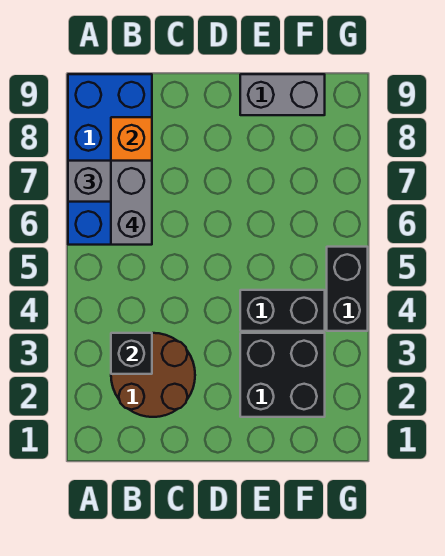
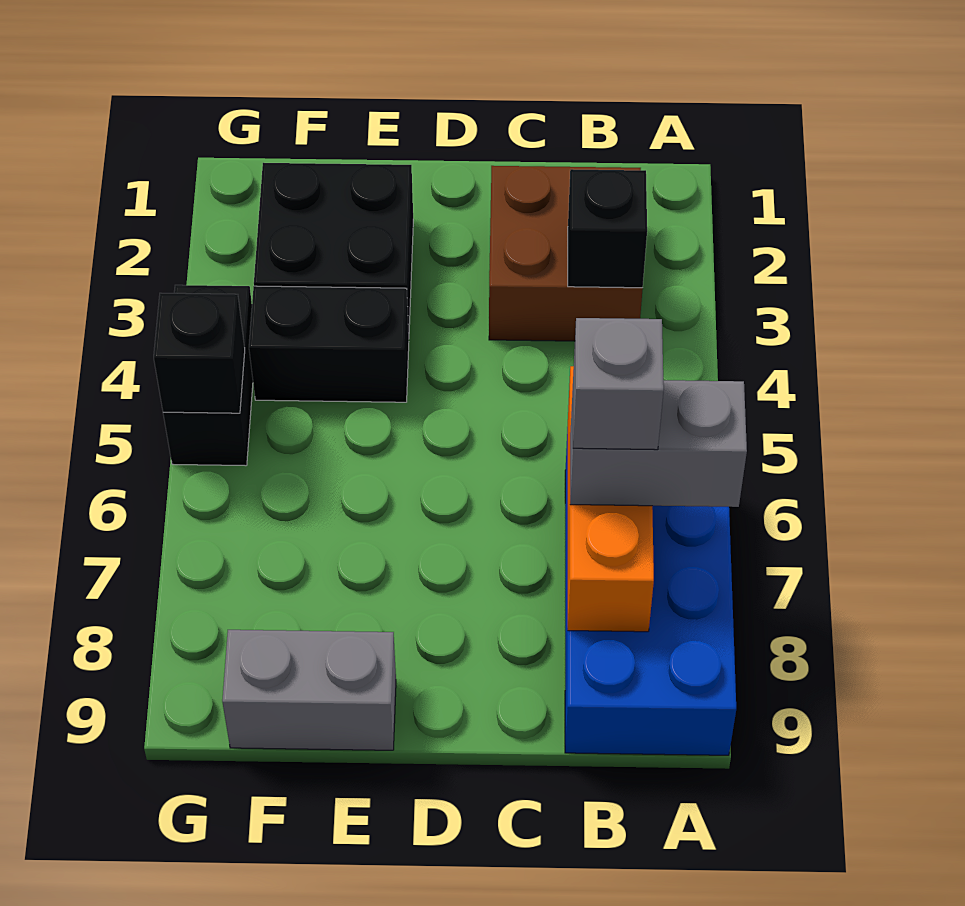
brown 2x2 round brick [111,333,195,417] -> brown 2x2 brick [489,166,643,341]
grey 1x2 brick [111,161,152,245] -> grey 1x1 brick [573,318,664,450]
none -> black 1x1 brick [154,293,245,413]

